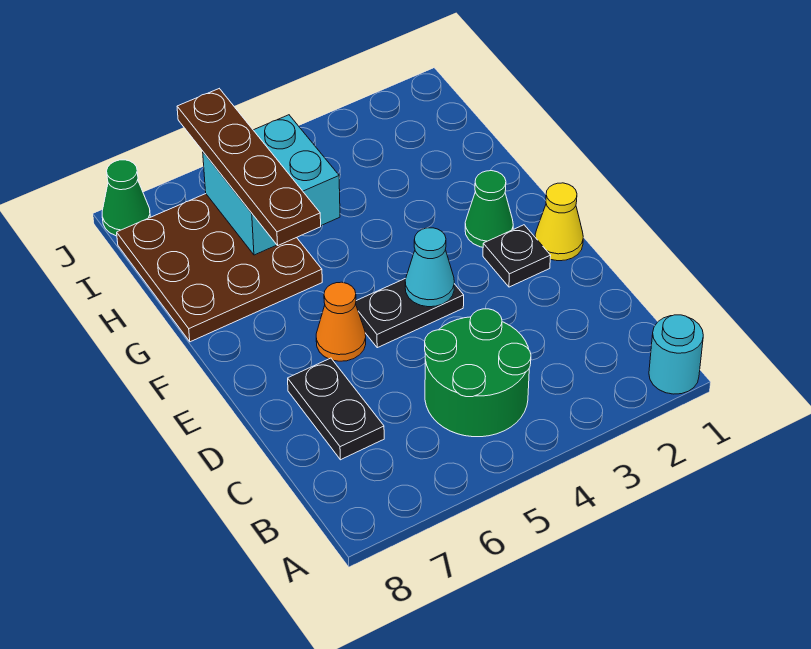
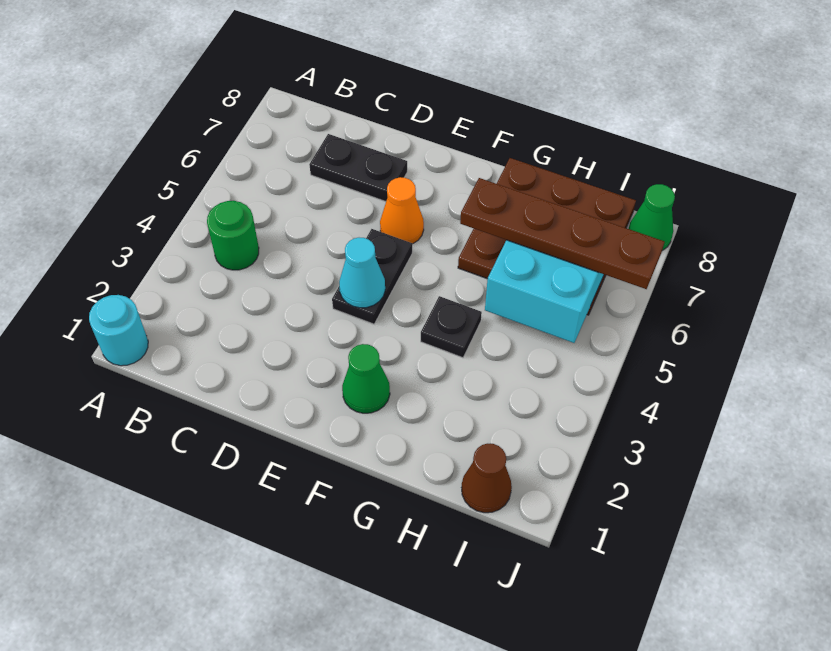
green 2x2 round brick [425,309,531,437] -> green 1x1 round brick [207,201,259,270]
yellow 1x1 cone [535,183,583,261] -> none
black 1x1 plate [483,225,551,287] -> black 1x1 plate moved to [421,296,482,358]
none -> brown 1x1 cone [462,444,512,513]

